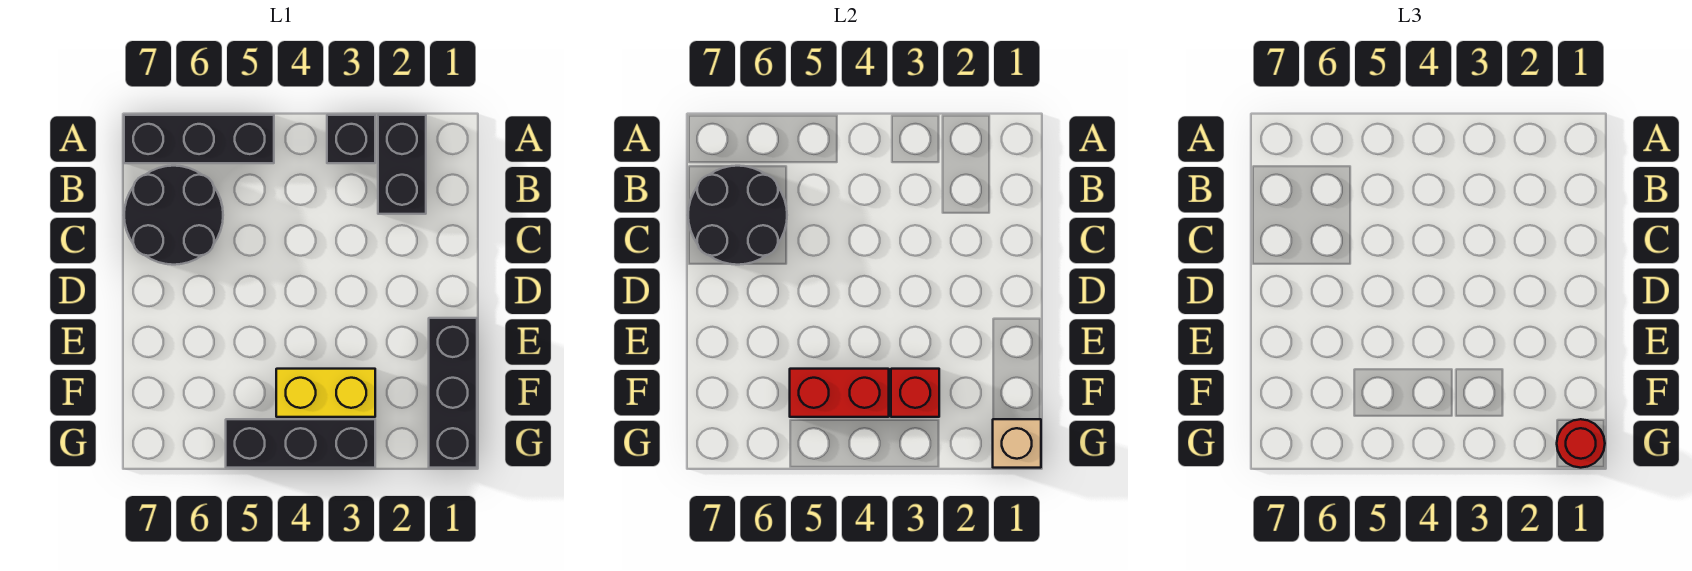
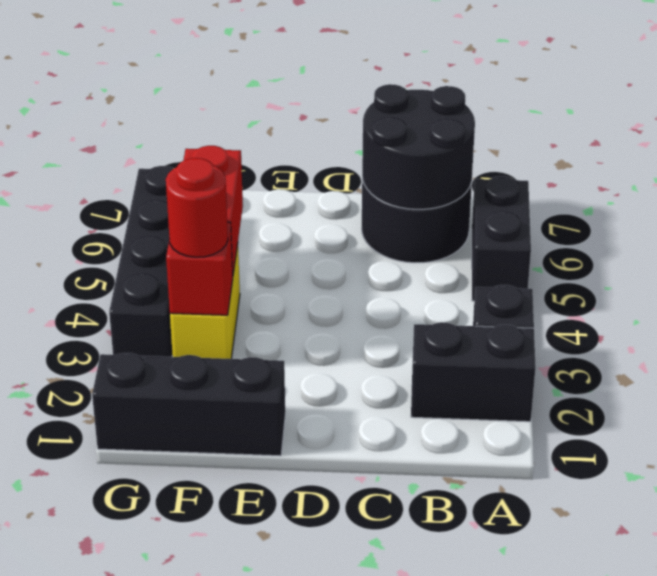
black 1x3 brick [124,115,274,163] -> black 1x2 brick [472,176,531,301]
tan 1x1 brick [993,419,1041,468] -> none
red 1x1 round brick [1557,419,1605,468] -> red 1x1 round brick moved to [166,158,228,257]
black 1x3 brick [226,419,375,468] -> black 1x4 brick [109,166,173,357]

